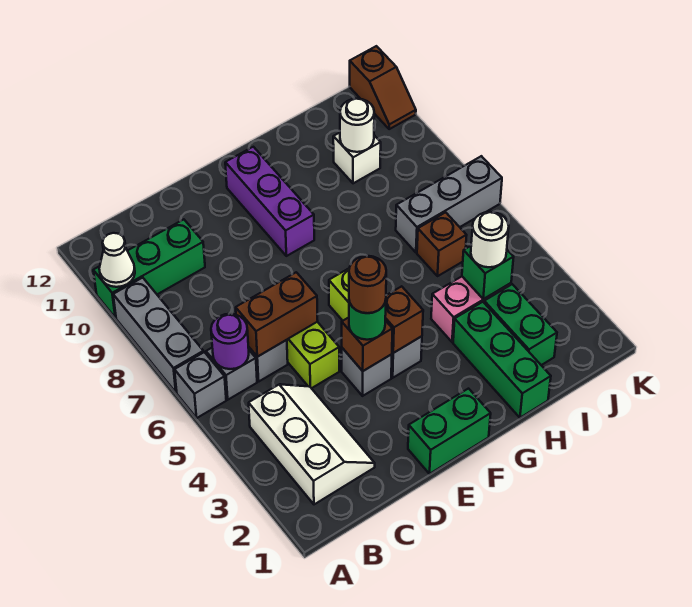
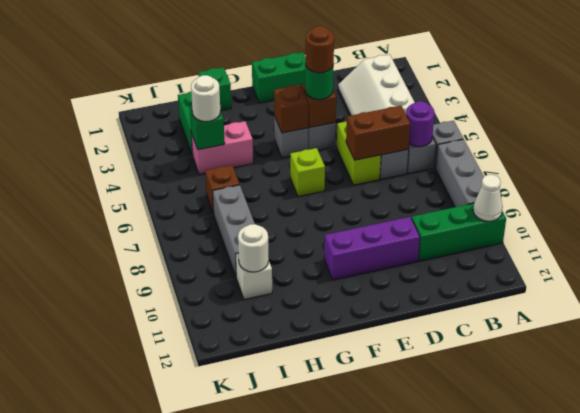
purple 1x3 brick [225,147,314,256] -> purple 1x3 brick turned to [324,217,420,280]
green 1x3 brick [453,302,551,418] -> green 1x1 brick [198,67,231,111]
grey 1x3 brick [396,156,502,253] -> grey 1x3 brick turned to [213,185,255,276]
brown 1x2 slope [350,46,416,129] -> none

